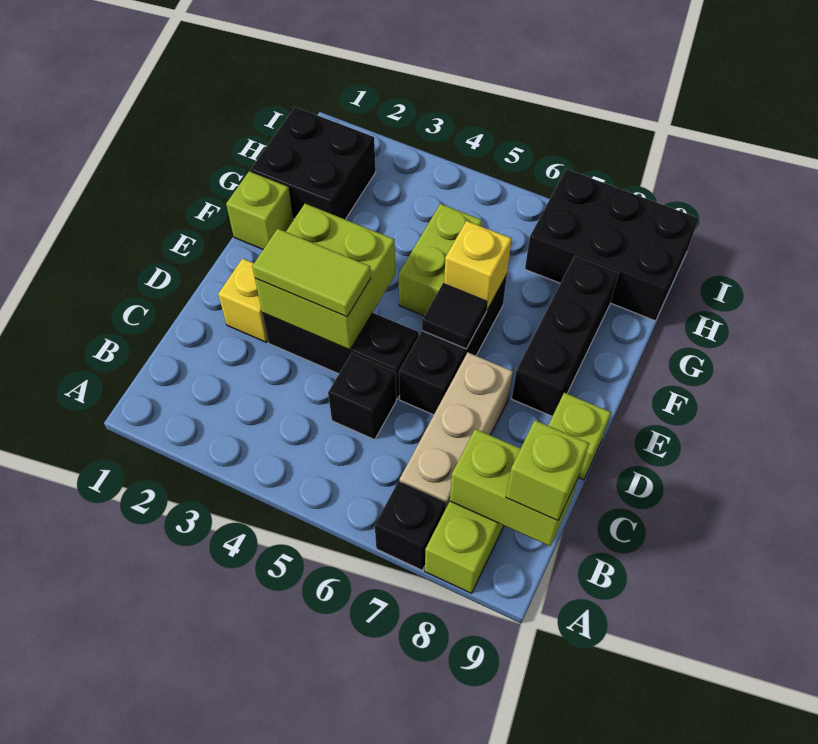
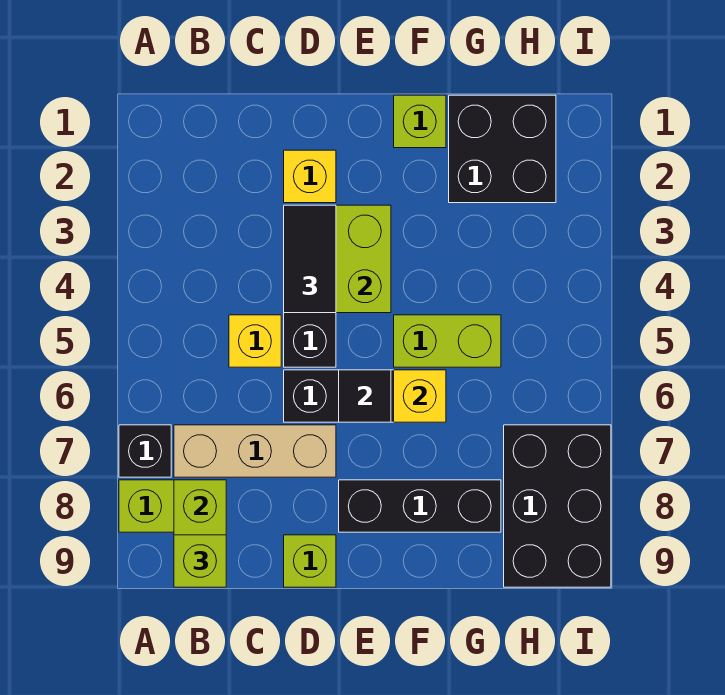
black 1x1 brick [328,353,396,440] -> yellow 1x1 brick [229,315,281,367]
lime 1x2 tile [252,229,371,317] -> black 1x2 tile [284,205,336,313]

